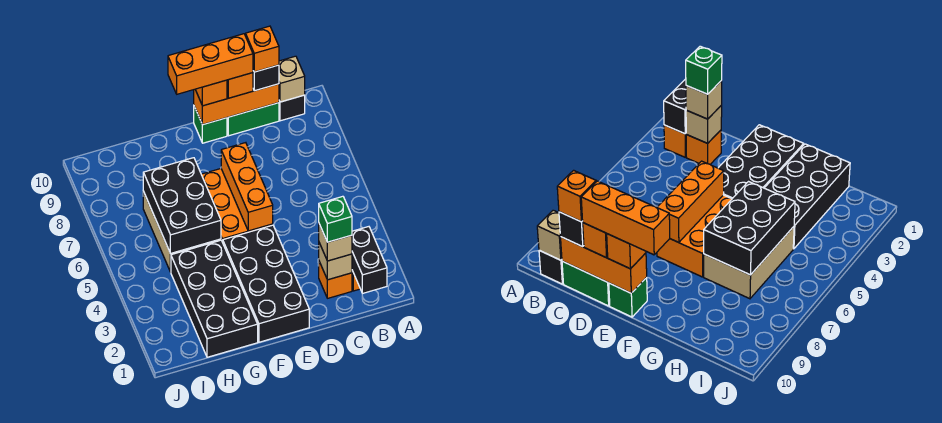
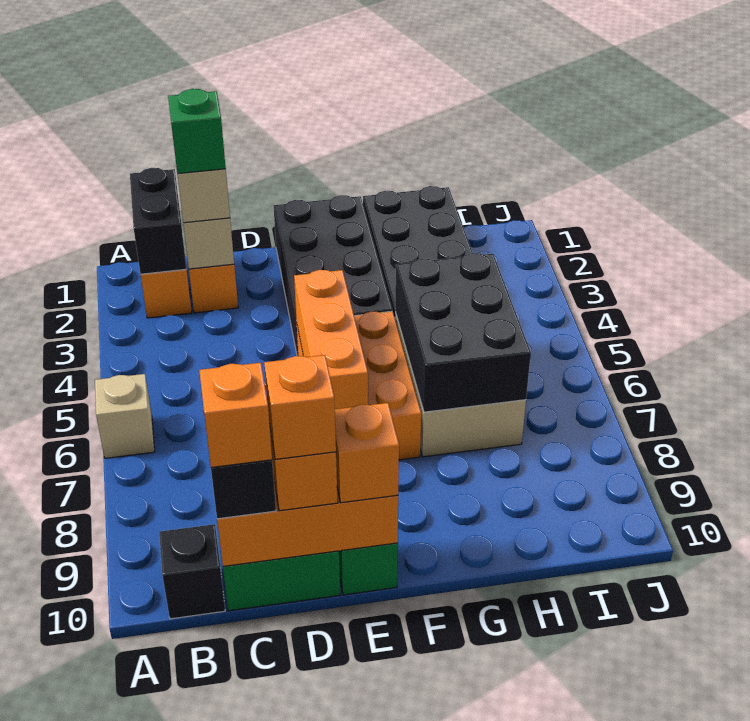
tan 1x1 brick [279,56,305,102] -> tan 1x1 brick moved to [95,374,155,458]
orange 1x3 brick [168,34,253,94] -> orange 1x1 brick [264,355,336,459]

